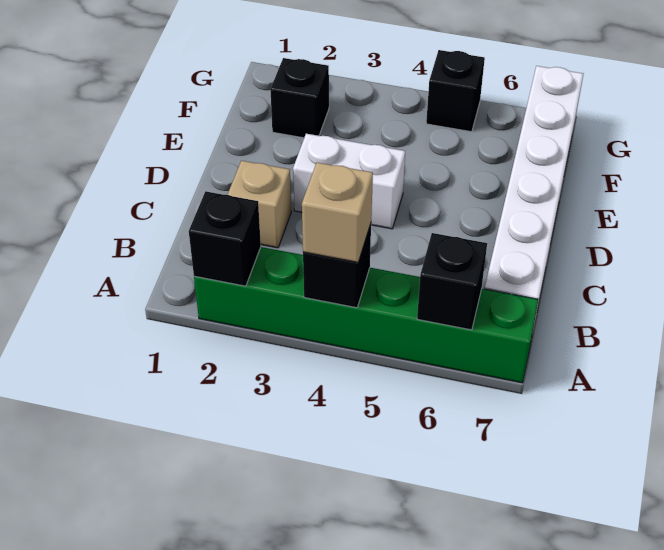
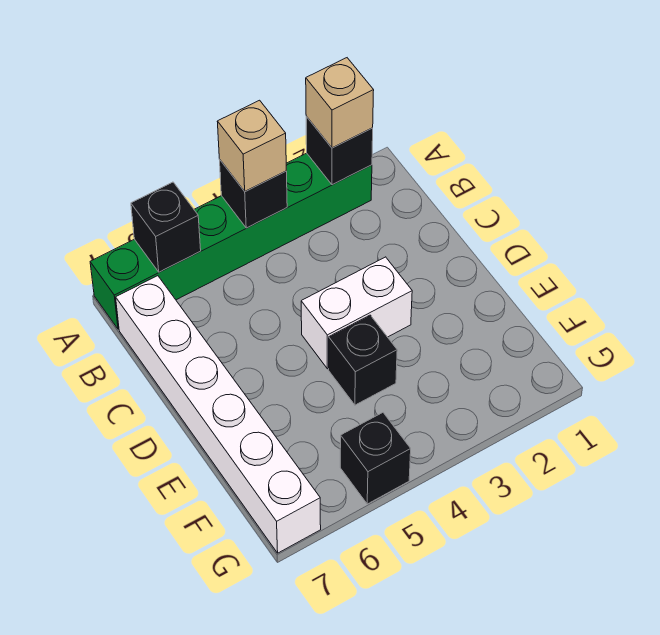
tan 1x1 brick [227,161,291,248] -> tan 1x1 brick moved to [306,58,374,148]
black 1x1 brick [270,58,329,138] -> black 1x1 brick moved to [329,315,397,405]

